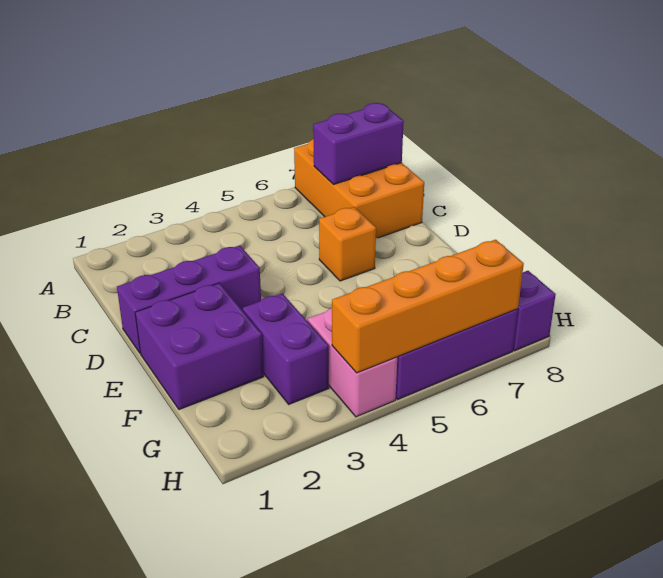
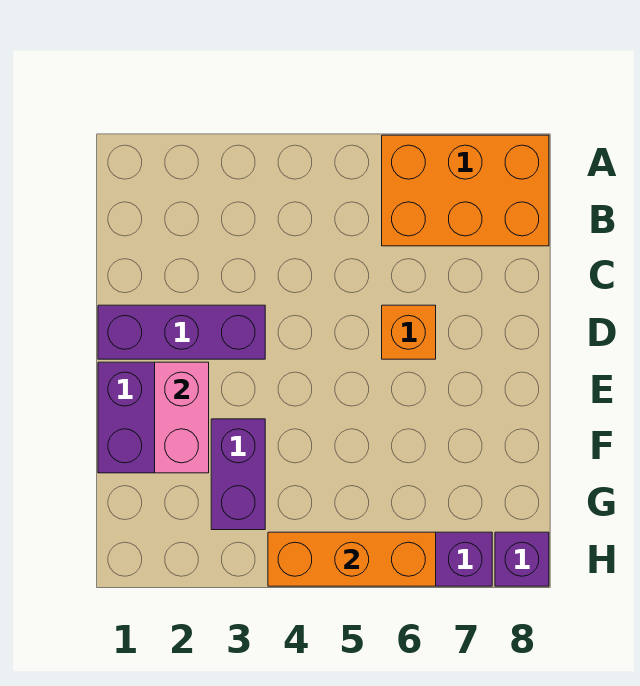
orange 2x3 brick [294,139,424,238] -> orange 2x3 brick turned to [382,135,549,246]
purple 1x2 brick [313,103,404,185] -> none
pink 1x2 brick [308,308,397,417] -> pink 1x2 brick moved to [155,362,209,473]
orange 1x4 brick [332,240,524,373] -> orange 1x3 brick [268,532,436,586]

